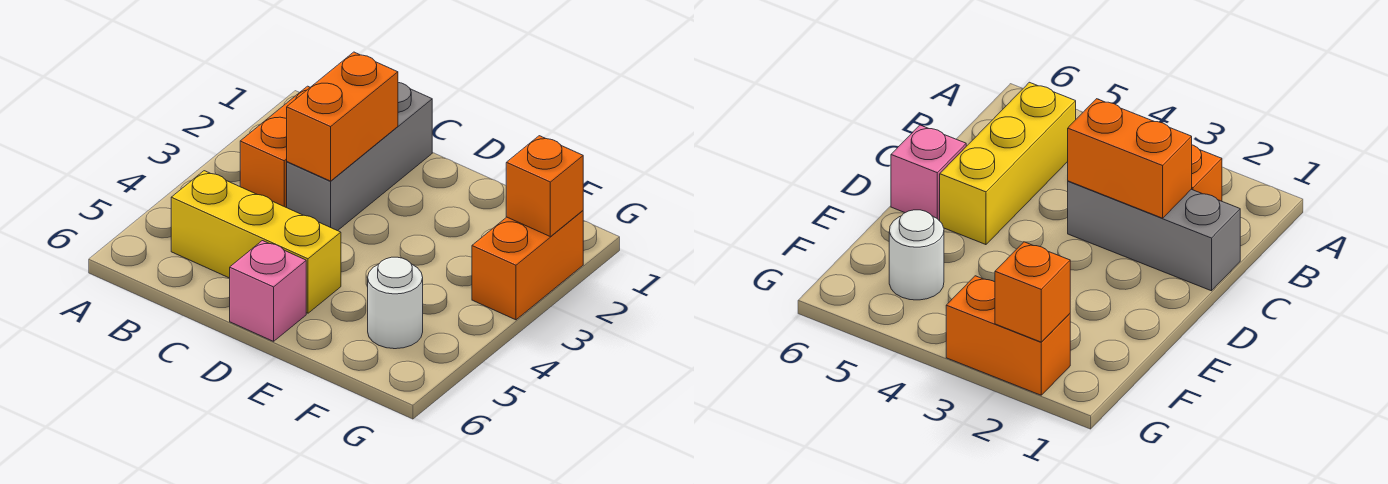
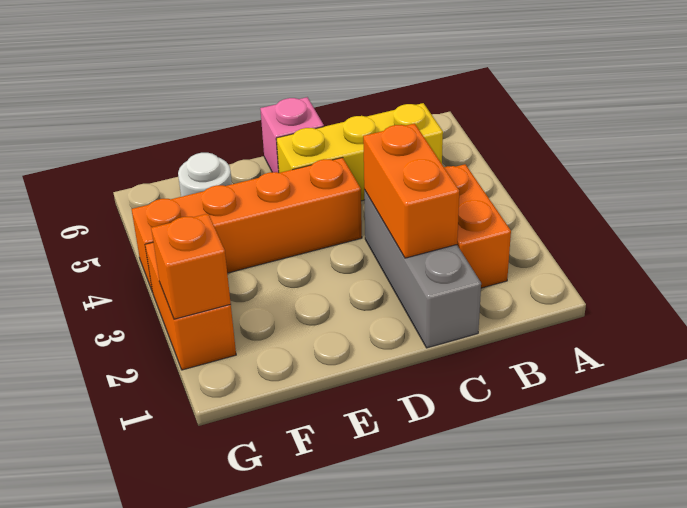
none -> orange 1x4 brick [132,158,362,292]

